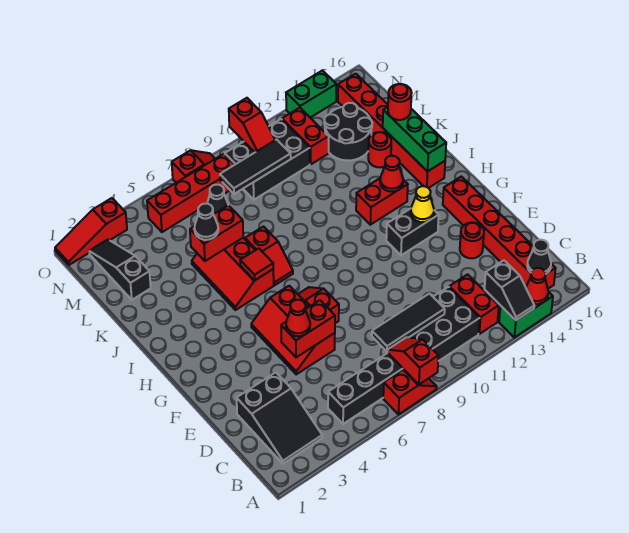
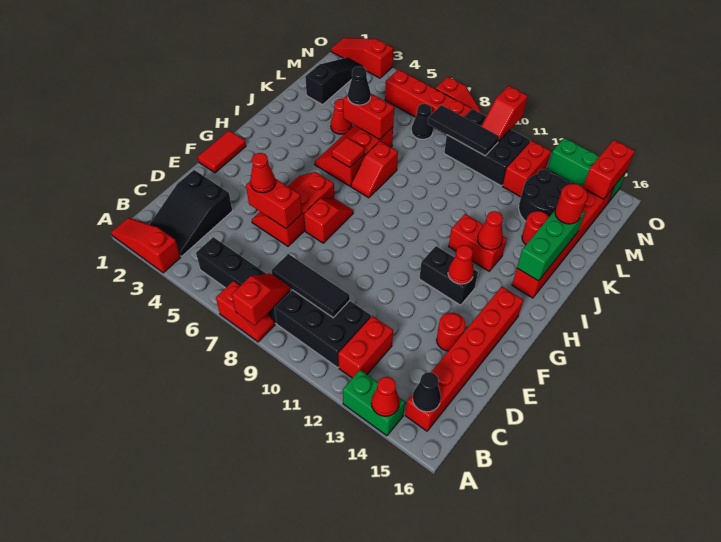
none -> red 1x3 slope [111,218,181,273]
black 1x2 slope [485,260,534,320] -> none
none -> red 1x2 tile [198,131,246,173]
yellow 1x1 cone [411,186,434,222] -> red 1x1 cone [448,245,474,284]
none -> red 1x1 cone [331,99,352,134]
none -> red 1x2 brick [583,140,635,199]
green 1x2 brick [286,71,336,118] -> green 1x3 brick [547,138,626,201]

